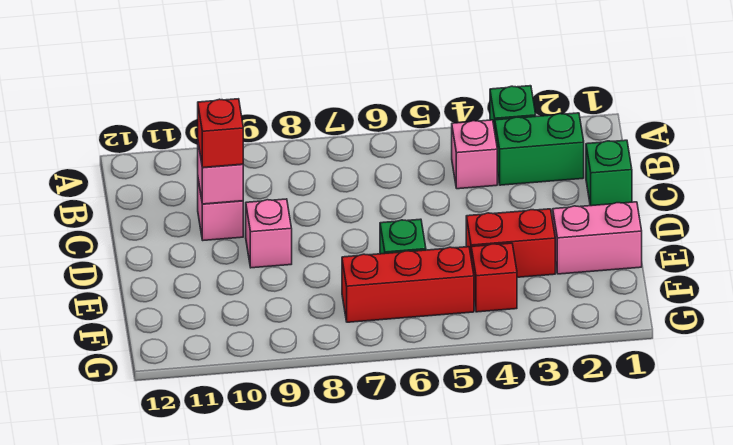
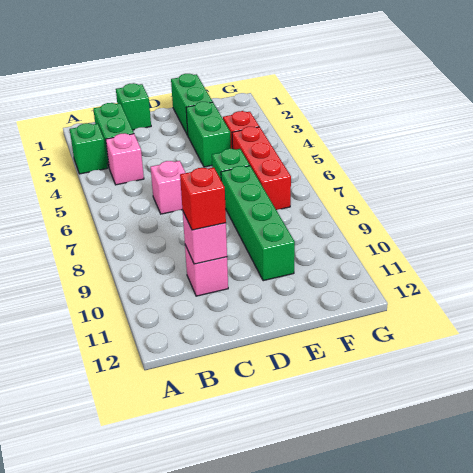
pink 1x1 brick [246,199,292,268] -> pink 1x1 brick moved to [150,161,186,214]
pink 1x2 brick [553,202,642,274] -> green 1x2 brick [171,74,213,135]
red 1x2 brick [466,209,555,277] -> green 1x2 brick [186,102,231,167]
none -> green 1x4 brick [221,166,295,281]

